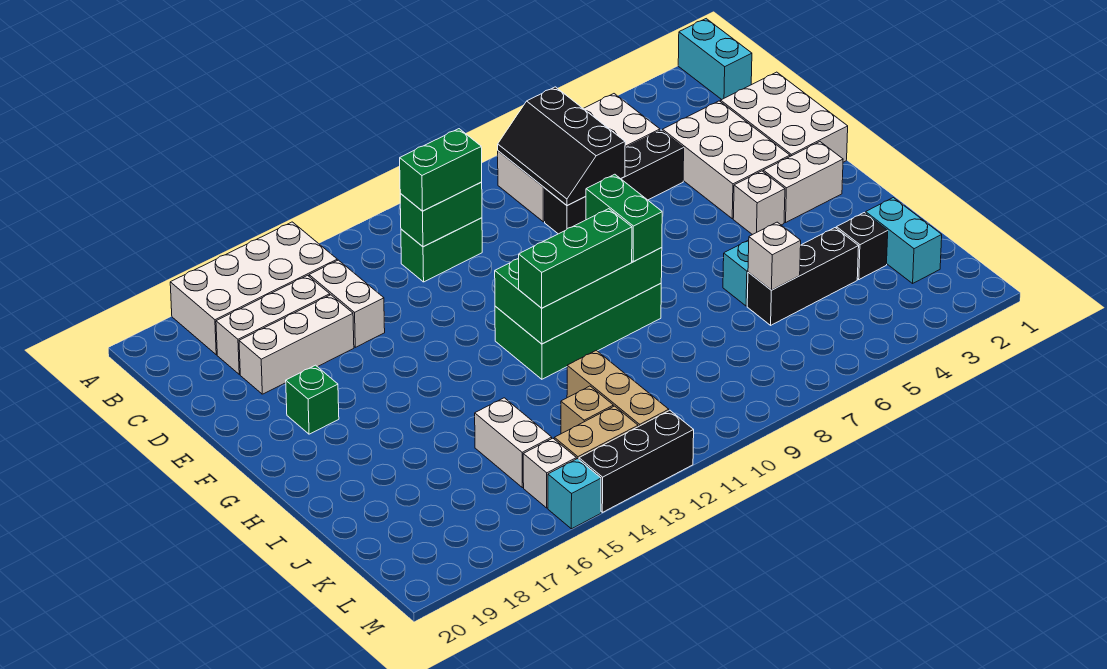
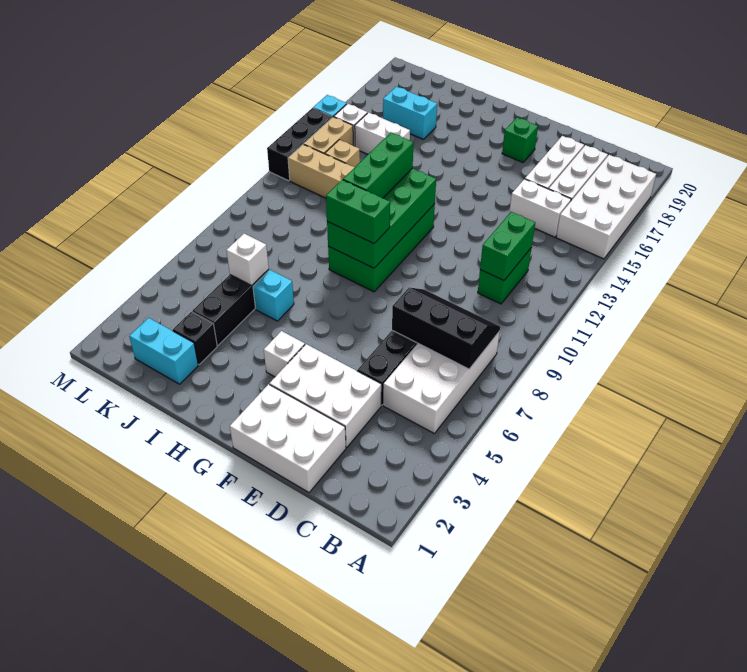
cyan 1x2 brick [678,19,752,100] -> cyan 1x2 brick moved to [383,87,437,139]
green 1x2 brick [400,129,482,211] -> none
white 1x2 brick [763,142,843,223] -> none

